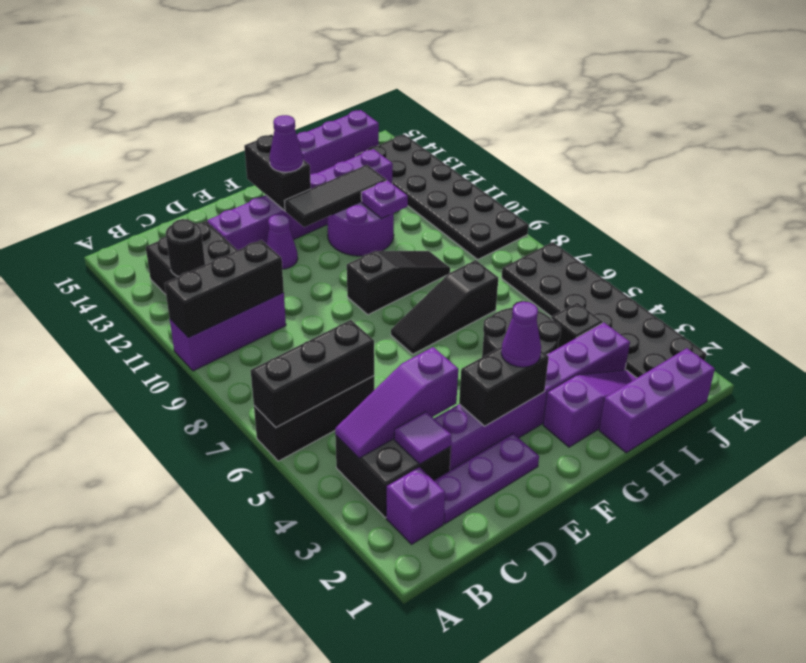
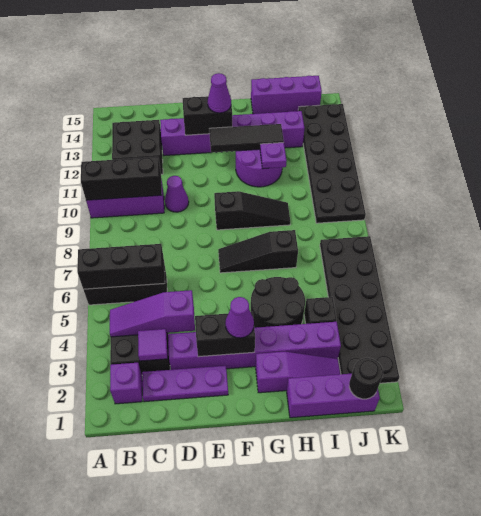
black 1x1 round brick [166,219,205,277] -> black 1x1 round brick moved to [349,358,383,399]
purple 1x1 cone [266,214,298,269] -> purple 1x1 cone moved to [165,176,189,212]
black 1x2 brick [244,134,311,210] -> black 1x2 brick turned to [183,95,232,135]

